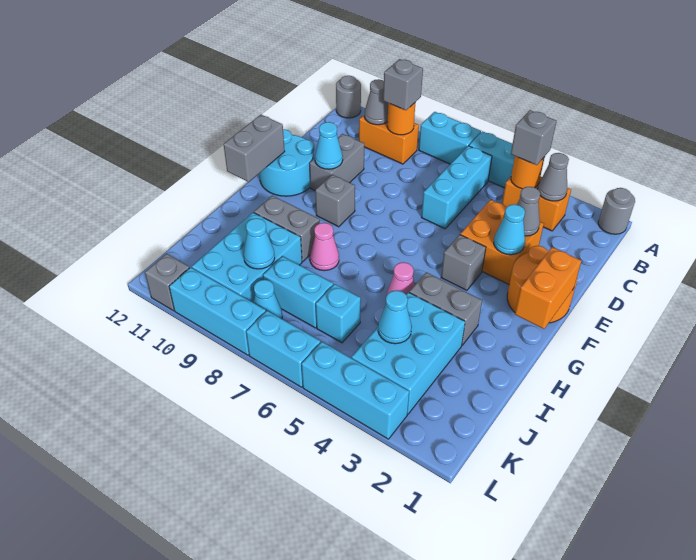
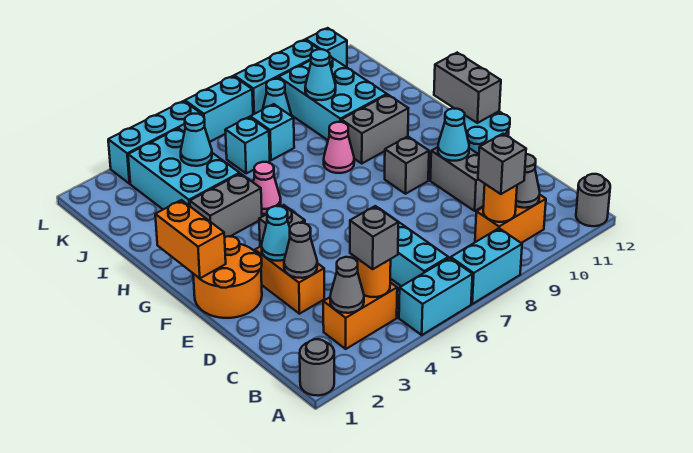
orange 2x2 brick [460,200,544,284] -> orange 1x2 brick [255,246,324,314]
cyan 1x2 brick [263,256,333,328] -> cyan 1x1 brick [250,104,294,160]
grey 1x1 brick [145,254,189,311] -> cyan 1x1 brick [306,28,347,67]

